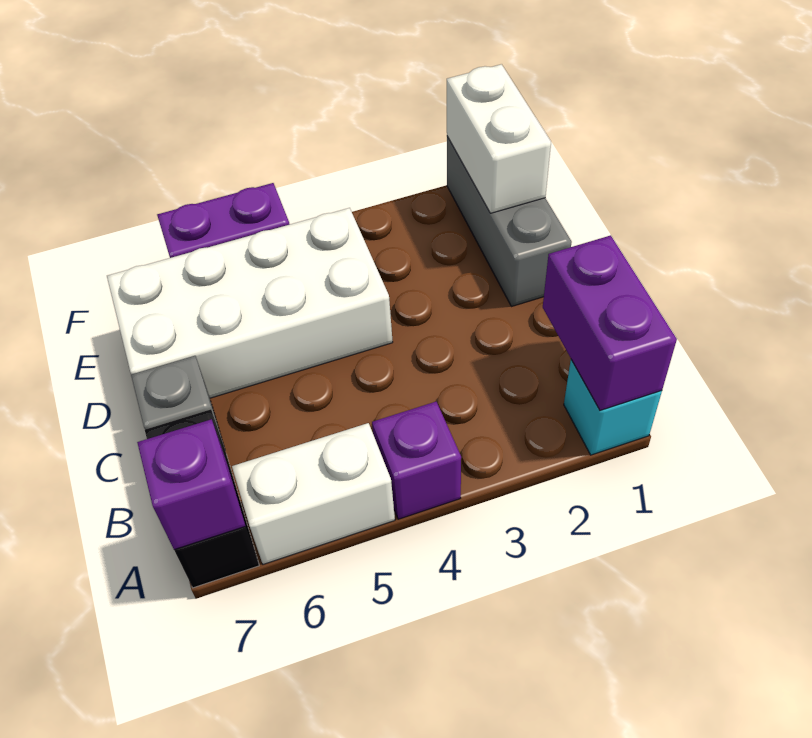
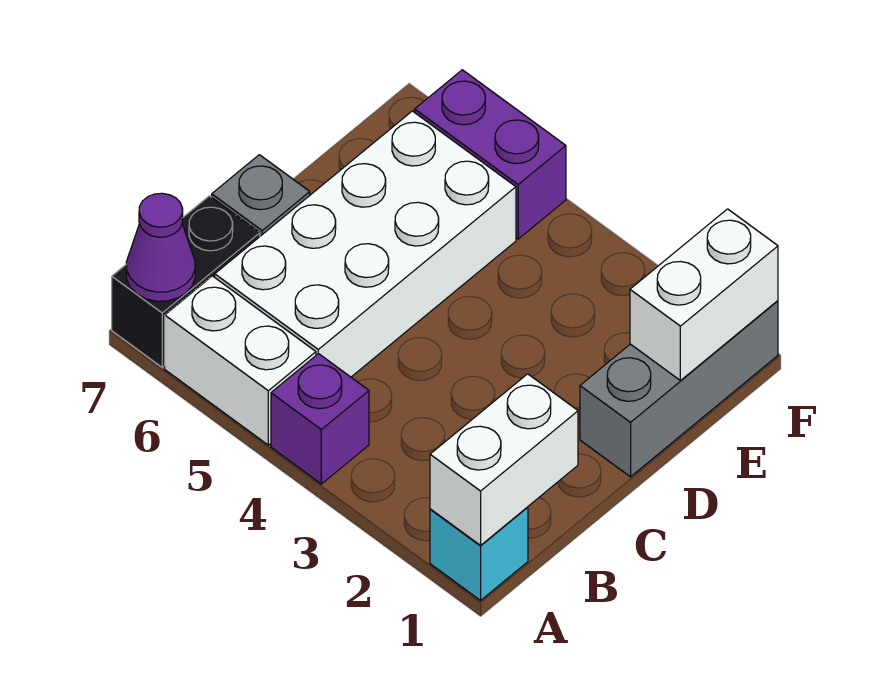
purple 1x2 brick [543,235,677,410] -> white 1x2 brick [430,374,578,545]
purple 1x1 brick [137,419,245,550] -> purple 1x1 cone [126,193,195,301]
white 2x4 brick [107,208,393,398] -> white 2x4 brick turned to [215,111,516,377]

